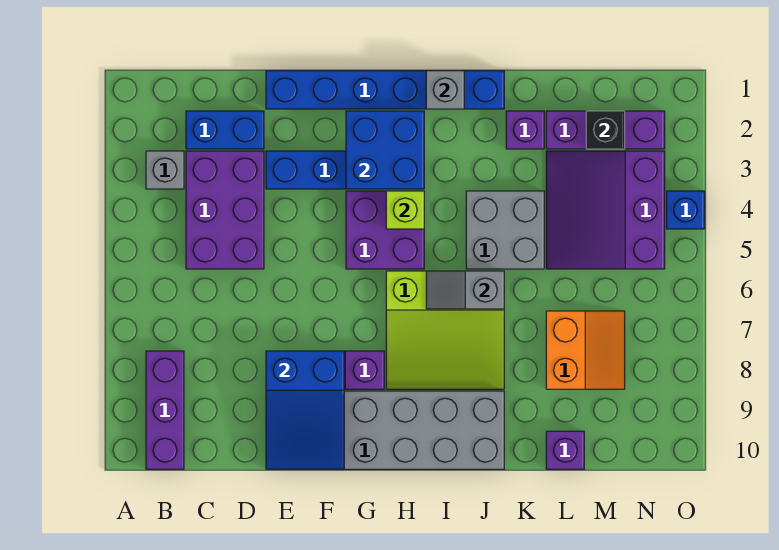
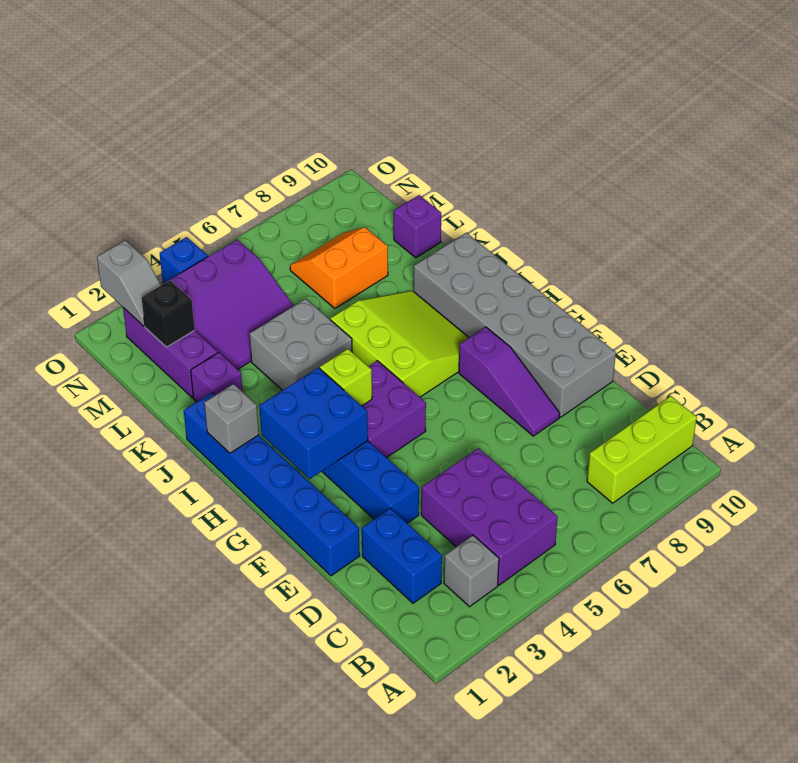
purple 1x3 brick [146,351,184,469] -> lime 1x3 brick [587,396,697,503]
purple 2x3 brick [186,151,264,269] -> purple 2x3 brick turned to [421,448,558,585]
blue 2x3 slope [266,351,344,469] -> none
grey 1x2 slope [426,271,504,309] -> grey 1x2 slope moved to [97,240,161,326]

